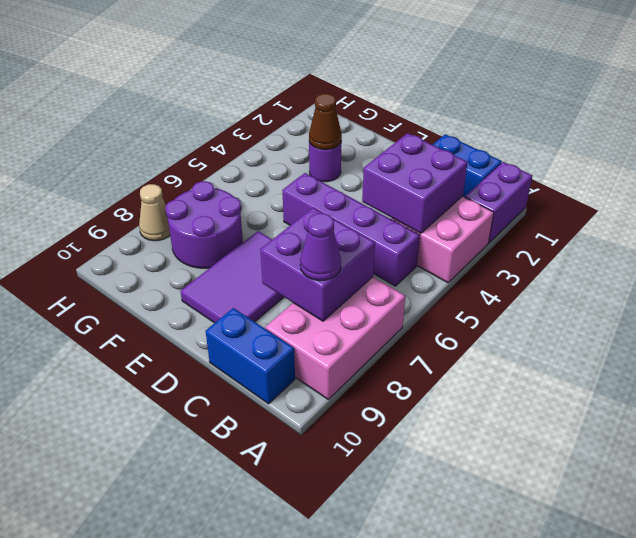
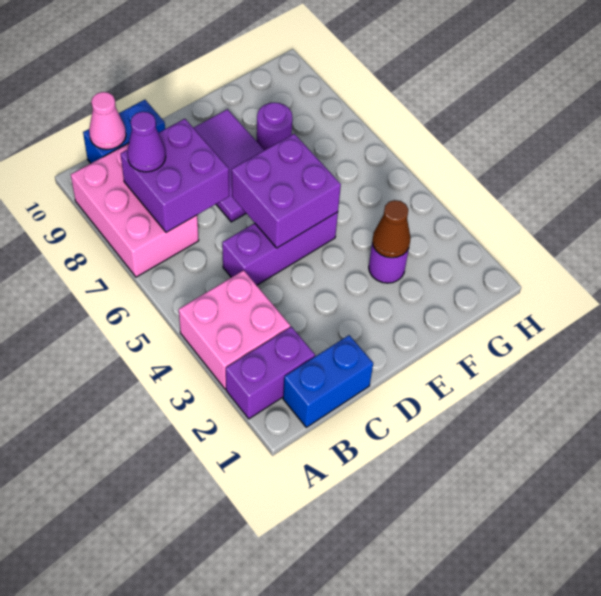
purple 1x2 brick [465,162,532,243] -> purple 1x2 brick turned to [226,327,315,419]
purple 2x2 brick [362,133,468,233] -> purple 2x2 brick moved to [232,134,341,248]
purple 1x4 brick [282,173,420,286] -> purple 1x3 brick [222,212,338,285]
none -> pink 1x1 cone [89,92,126,150]
purple 2x2 round brick [165,181,243,268] -> purple 1x1 round brick [257,102,292,150]
tan 1x1 cone [139,184,170,241] -> none

